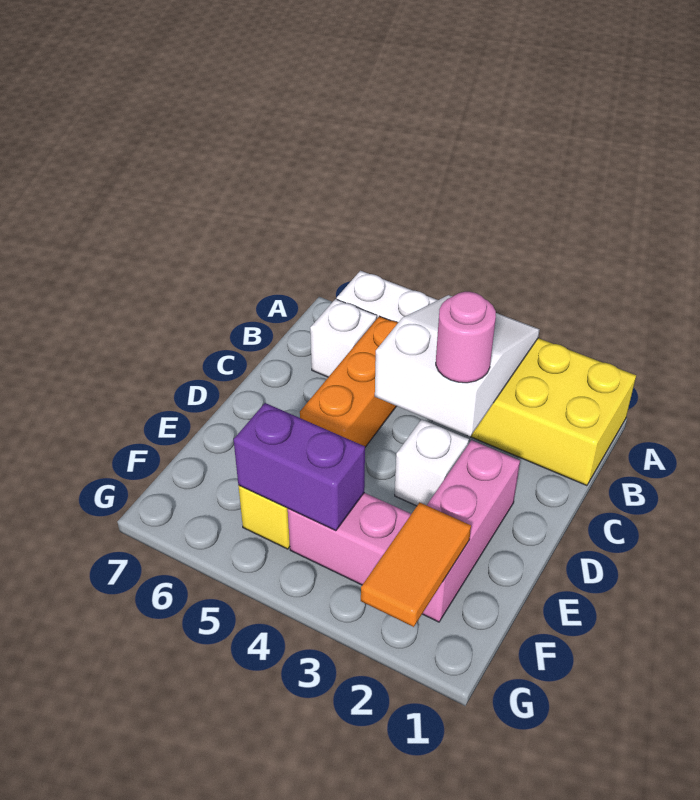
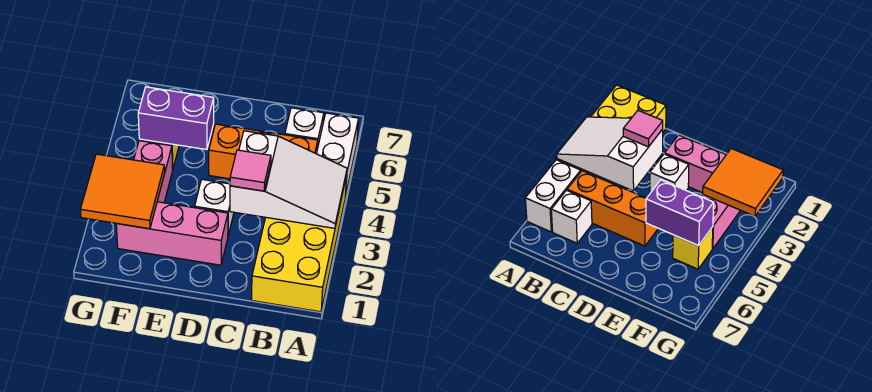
pink 1x1 round brick [436,292,496,383] -> pink 1x1 tile [230,150,271,191]
orange 1x2 tile [361,503,471,627] -> orange 2x2 tile [80,154,165,229]
purple 1x2 brick [234,403,365,531] -> purple 1x2 brick turned to [138,87,214,150]

